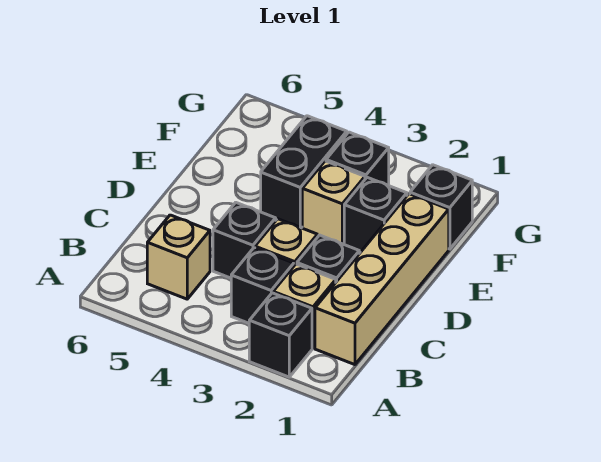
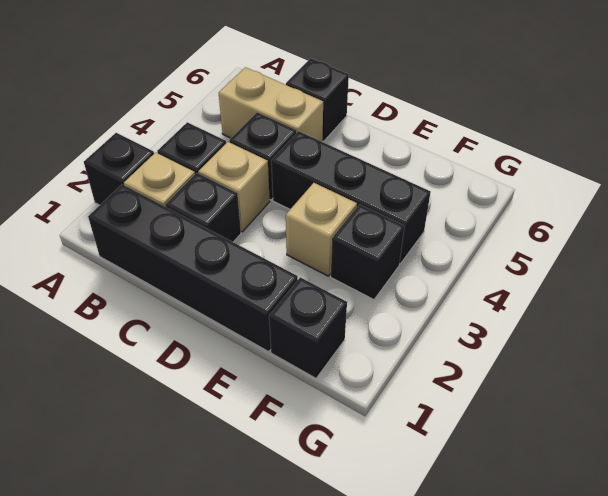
tan 1x4 brick [315,194,449,365] -> black 1x4 brick [88,184,298,352]
tan 1x1 brick [147,215,210,299] -> tan 1x2 brick [219,67,323,142]
black 1x1 brick [344,177,407,252] -> black 1x1 brick moved to [286,58,349,142]
black 1x2 brick [261,116,347,228] -> black 1x3 brick [271,131,431,264]

